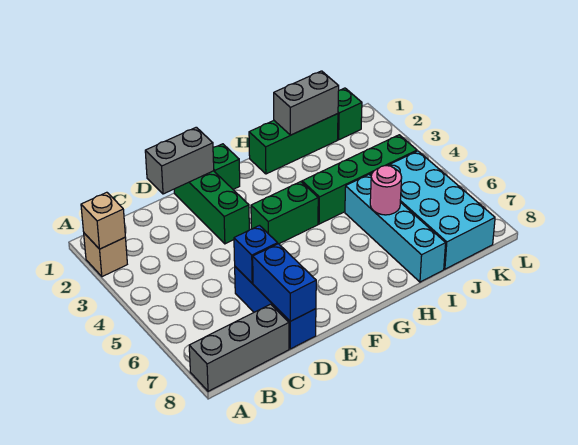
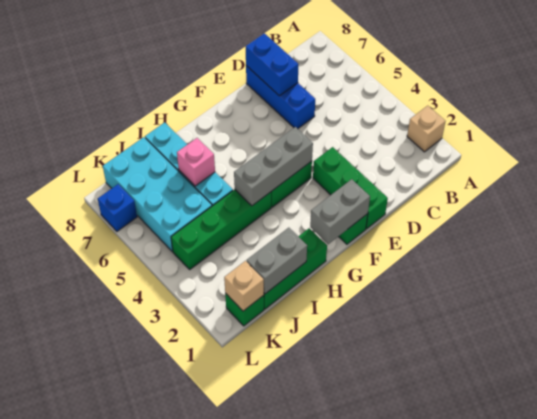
tan 1x1 brick [81,192,125,249] -> tan 1x1 brick moved to [224,261,264,311]
grey 1x3 brick [189,304,289,391] -> grey 1x3 brick moved to [234,127,313,206]
grey 1x2 brick [145,127,214,194] -> grey 1x2 brick moved to [310,179,370,244]
blue 1x1 brick [234,226,278,283] -> blue 1x1 brick moved to [98,184,137,231]
pink 1x1 round brick [370,166,402,215] -> pink 1x1 brick [177,138,215,186]

